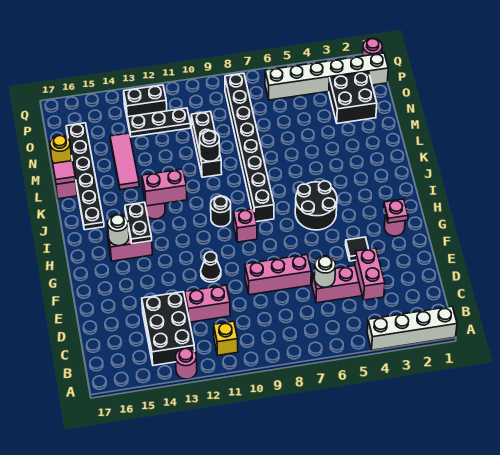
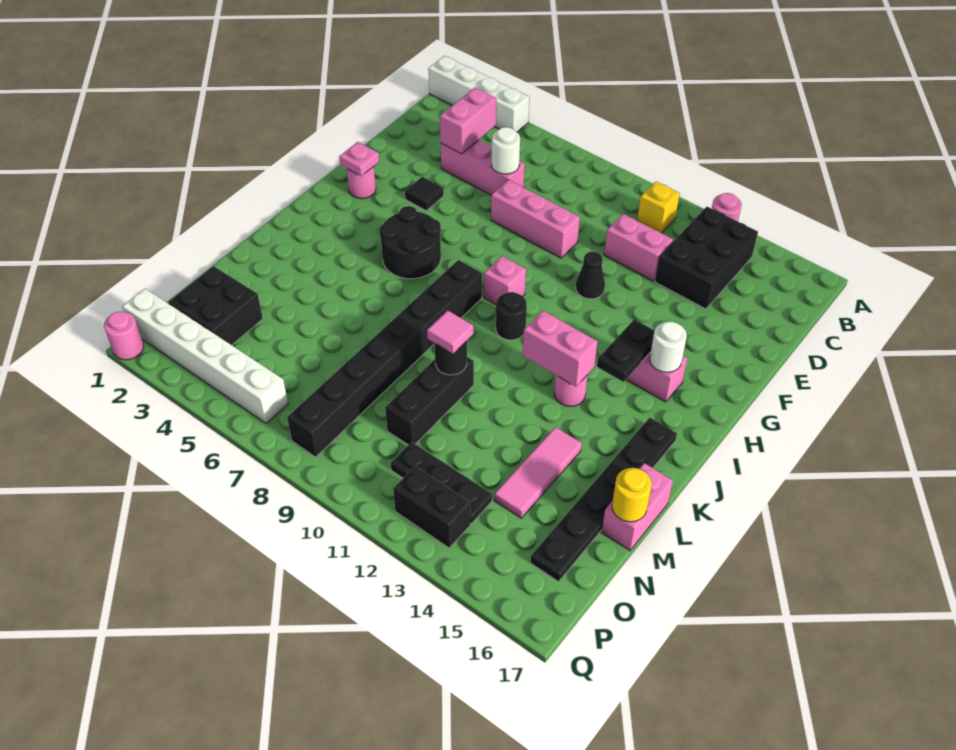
pink 1x1 tile [53,161,76,184] -> pink 1x1 tile moved to [427,310,473,354]

